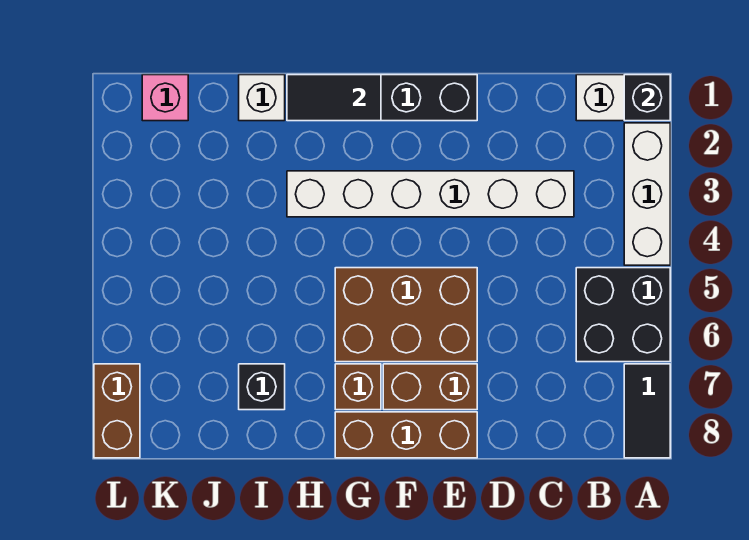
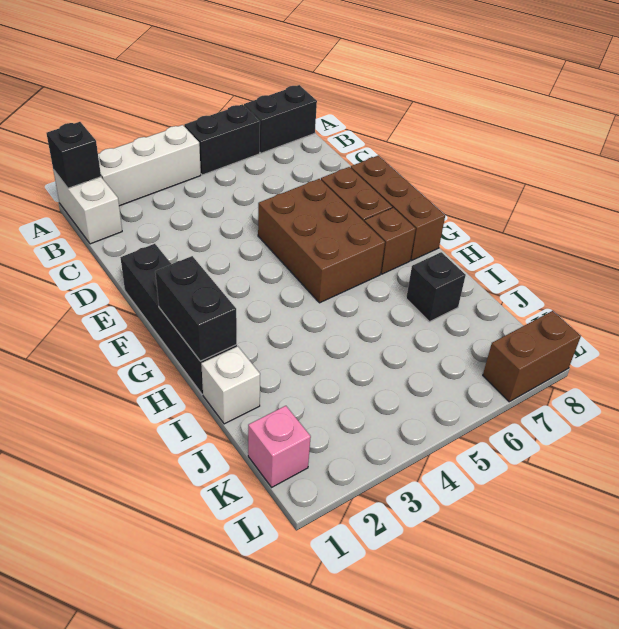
black 2x2 brick [576,268,670,362] -> black 1x2 brick [184,104,260,175]
black 1x2 tile [624,364,670,458] -> black 1x2 brick [244,85,317,153]
white 1x6 brick [287,171,574,217] -> none
black 1x2 tile [287,75,381,121] -> black 1x2 brick [155,256,237,361]

